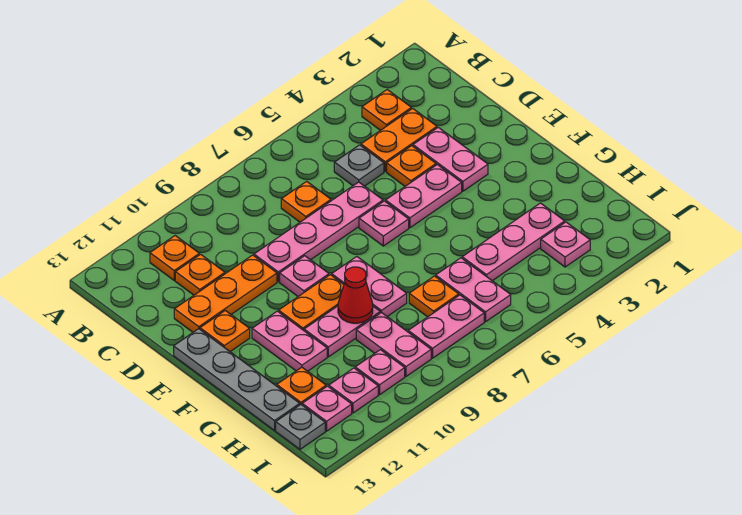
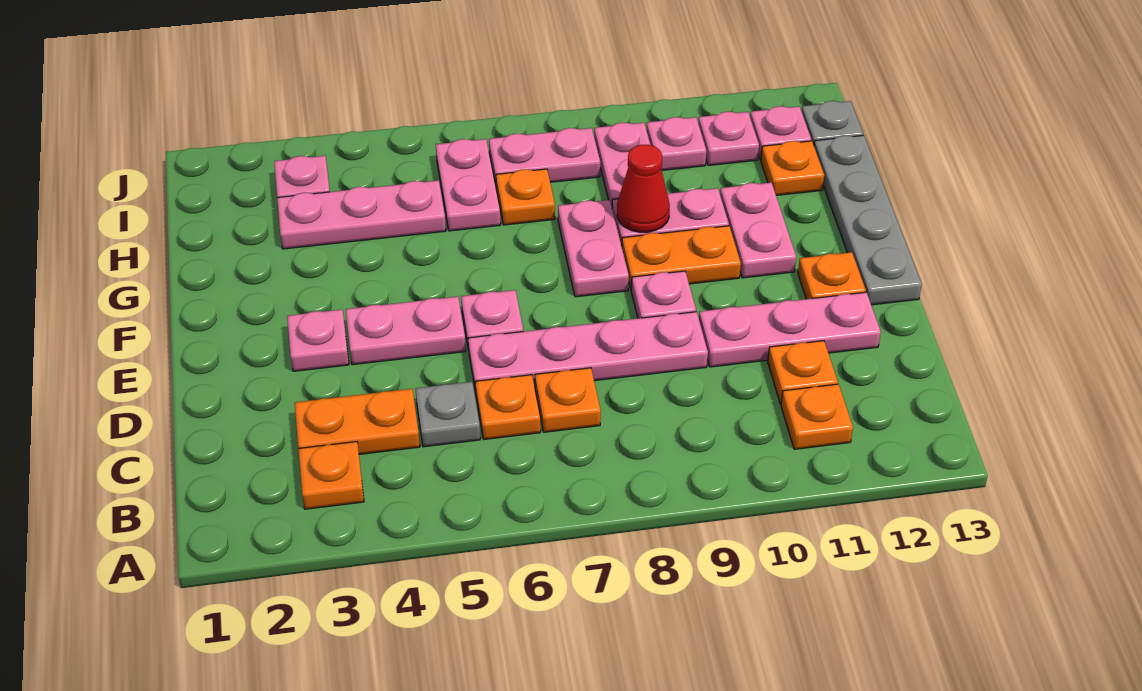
pink 1x2 plate [413,127,488,191] -> pink 1x1 plate [287,310,349,371]
orange 1x1 plate [387,146,436,186] -> orange 1x1 plate moved to [475,375,541,439]
orange 1x3 plate [174,255,277,332] -> pink 1x3 plate [699,292,881,367]

